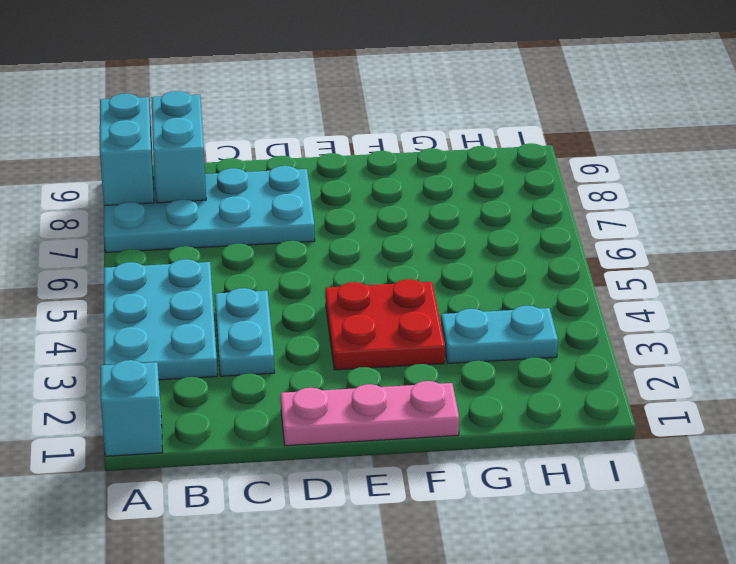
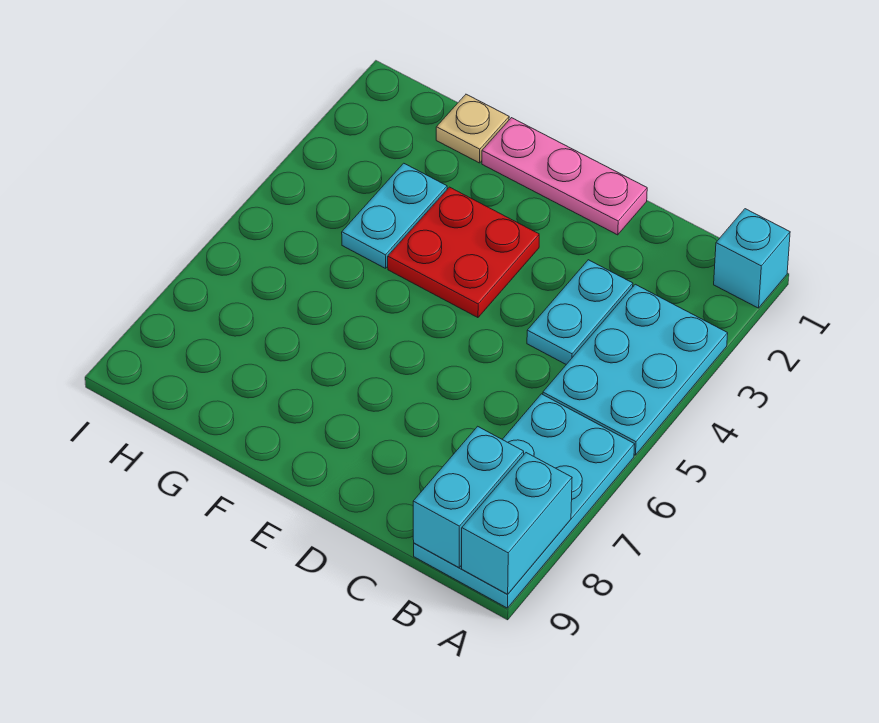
cyan 2x4 plate [104,166,315,252] -> cyan 2x4 plate turned to [414,394,635,608]
none -> tan 1x1 plate [436,94,509,163]
cyan 1x2 plate [441,306,558,363] -> cyan 1x2 plate turned to [342,163,447,268]

